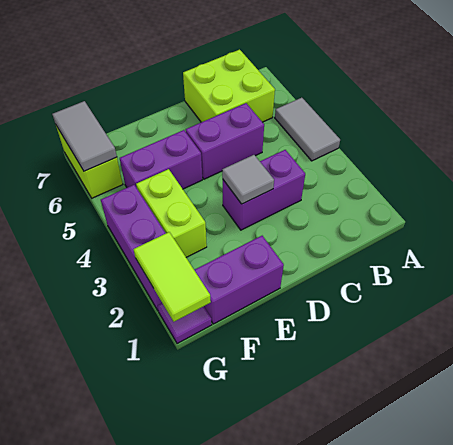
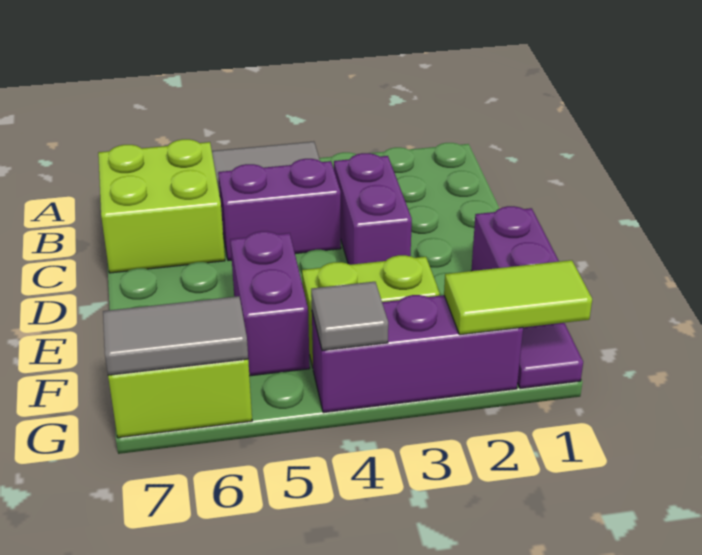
purple 1x2 brick [186,103,264,179] -> purple 1x2 brick turned to [218,159,341,261]
grey 1x1 tile [222,155,274,204] -> grey 1x1 tile moved to [311,282,388,351]

